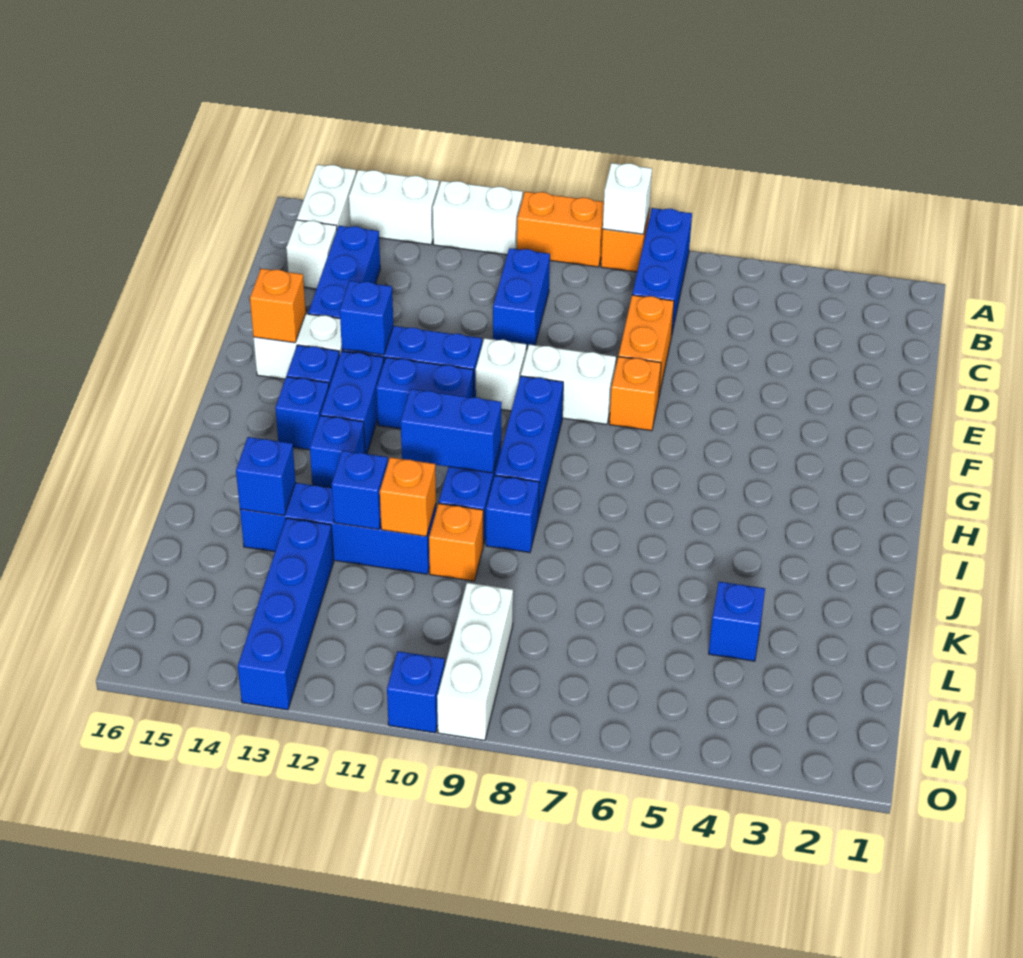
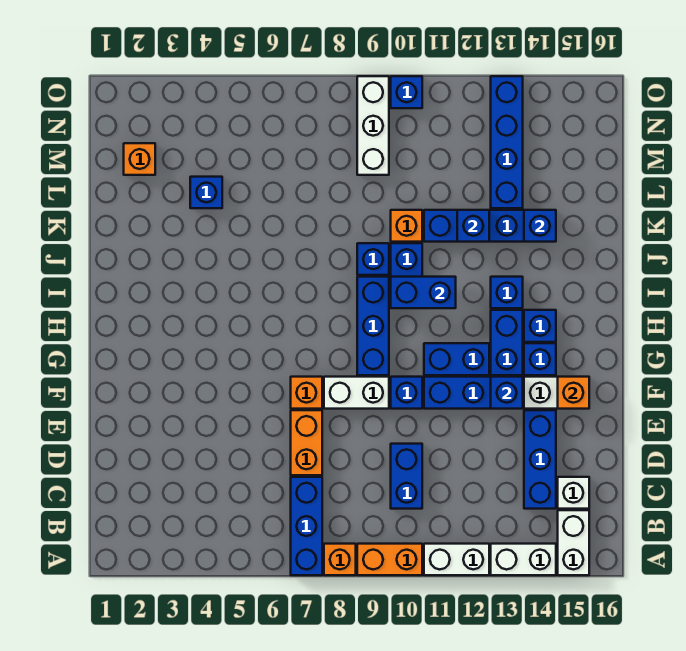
white 1x1 brick [603,163,652,234] -> none
white 1x1 brick [476,338,526,411] -> blue 1x1 brick [391,377,422,409]
orange 1x1 brick [380,457,436,536] -> orange 1x1 brick moved to [124,143,155,175]

